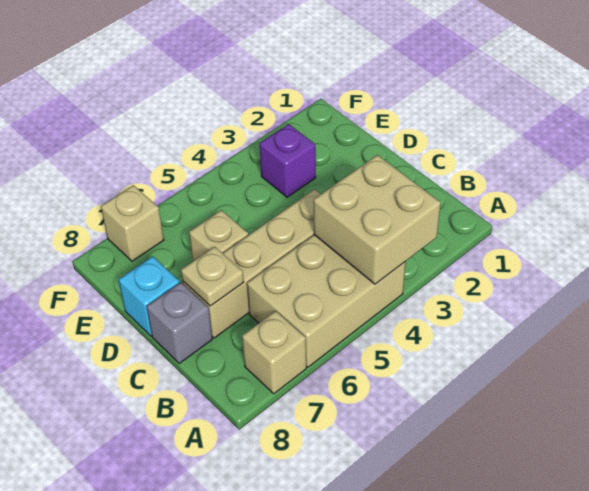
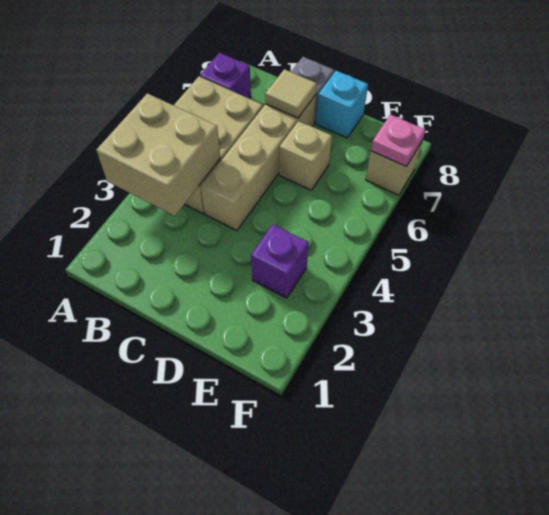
tan 1x1 brick [242,311,306,394] -> purple 1x1 brick [200,53,251,99]
tan 1x1 plate [181,247,244,306] -> tan 1x1 tile [265,69,317,118]
none -> pink 1x1 plate [371,115,425,166]

